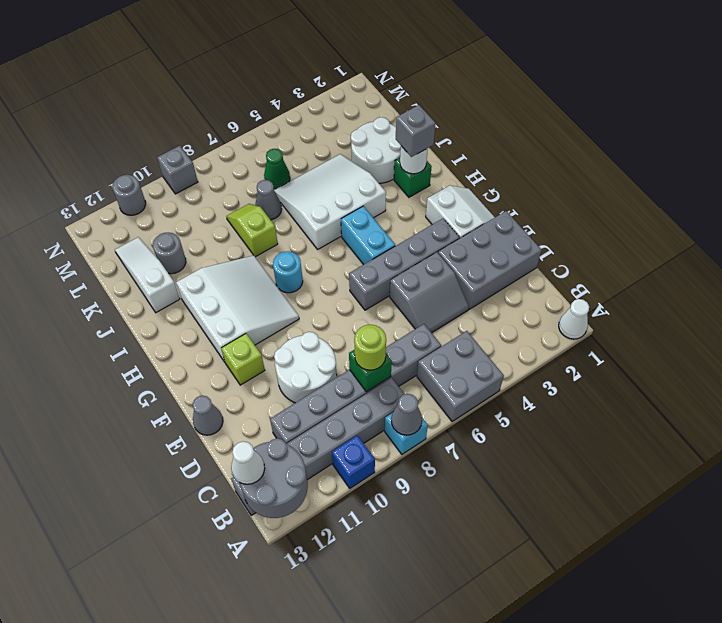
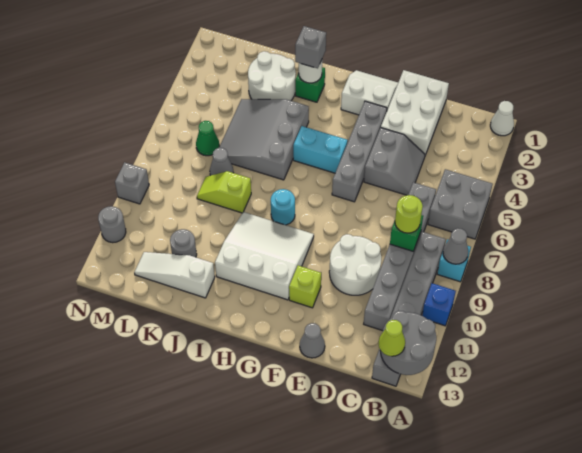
white 1x1 cone [231,442,265,484] -> lime 1x1 cone [379,320,405,356]
grey 2x3 brick [438,211,542,309] -> white 2x3 brick [381,70,449,155]
white 3x3 slope [274,154,386,249] -> grey 3x3 slope [219,99,309,180]

